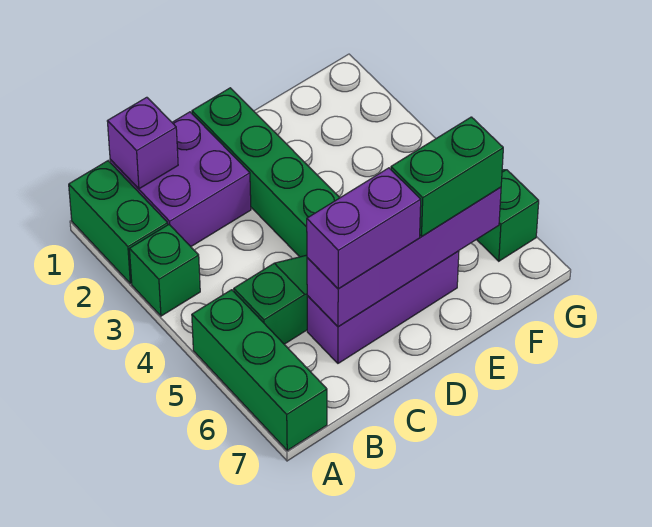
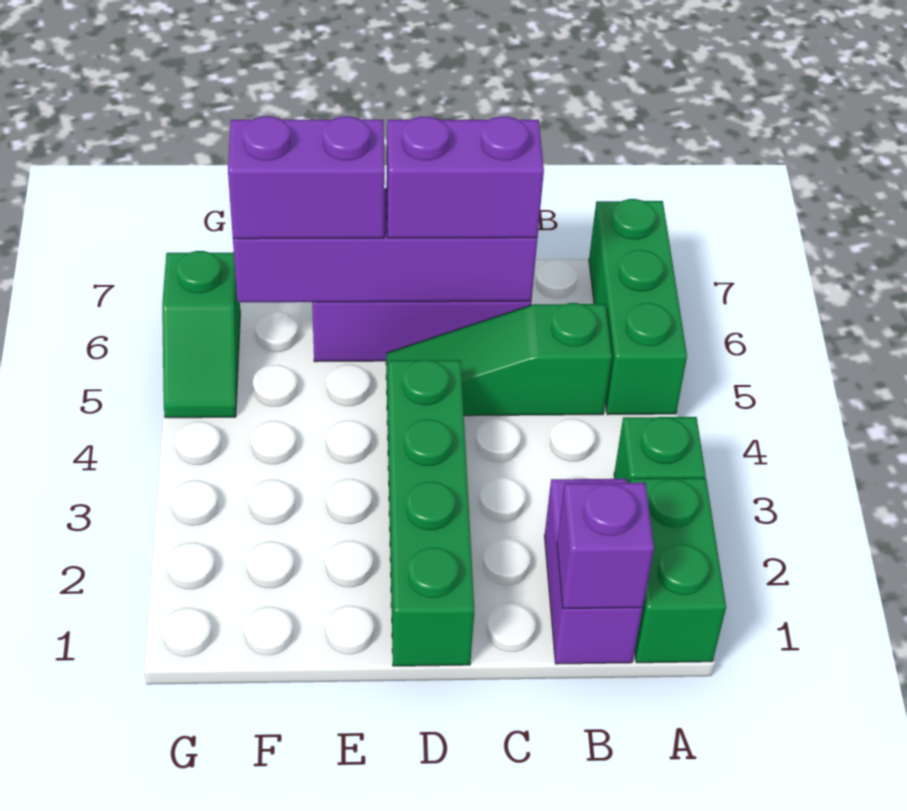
purple 2x2 brick [110,112,251,246] -> purple 1x2 brick [544,479,643,664]
green 1x2 brick [391,117,503,236] -> purple 1x2 brick [228,116,385,239]

